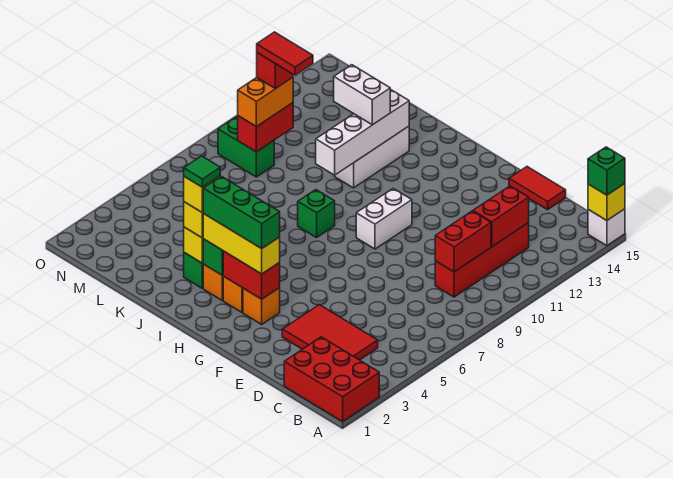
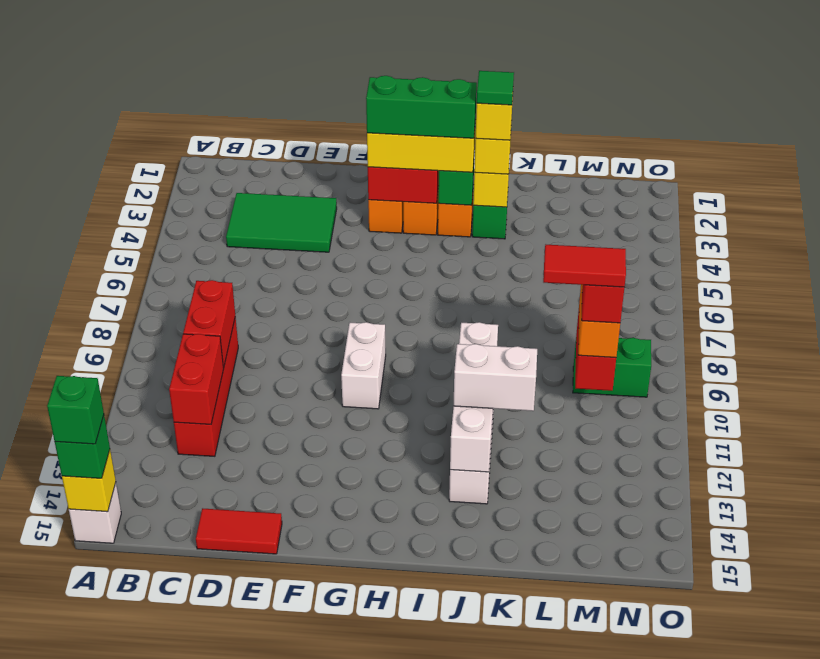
red 2x3 brick [284,337,379,422] -> none
red 2x3 tile [282,305,378,360] -> green 2x3 tile [226,193,337,252]
green 1x1 brick [298,190,335,238] -> green 1x1 brick moved to [47,376,104,444]

